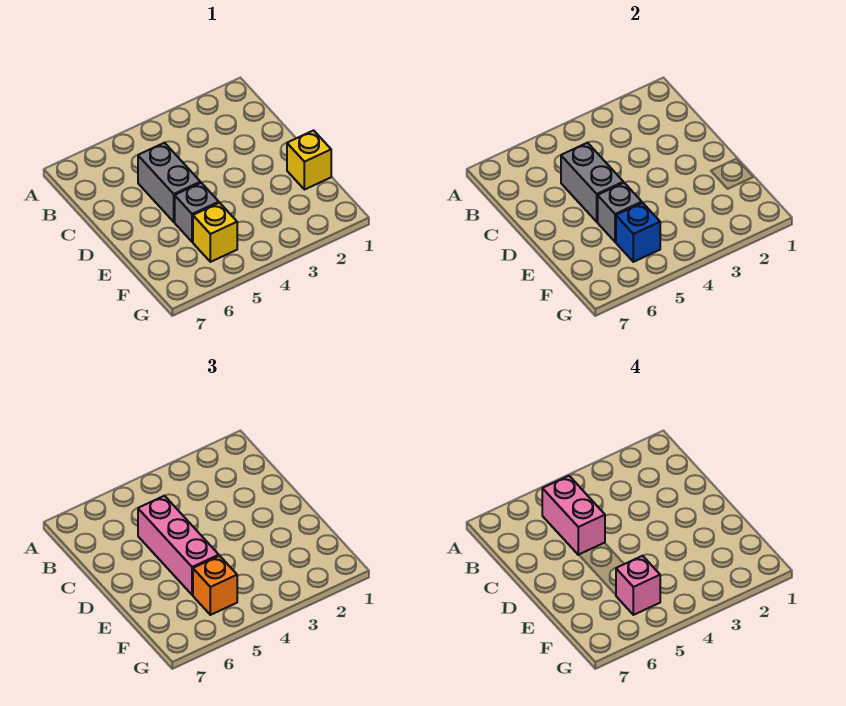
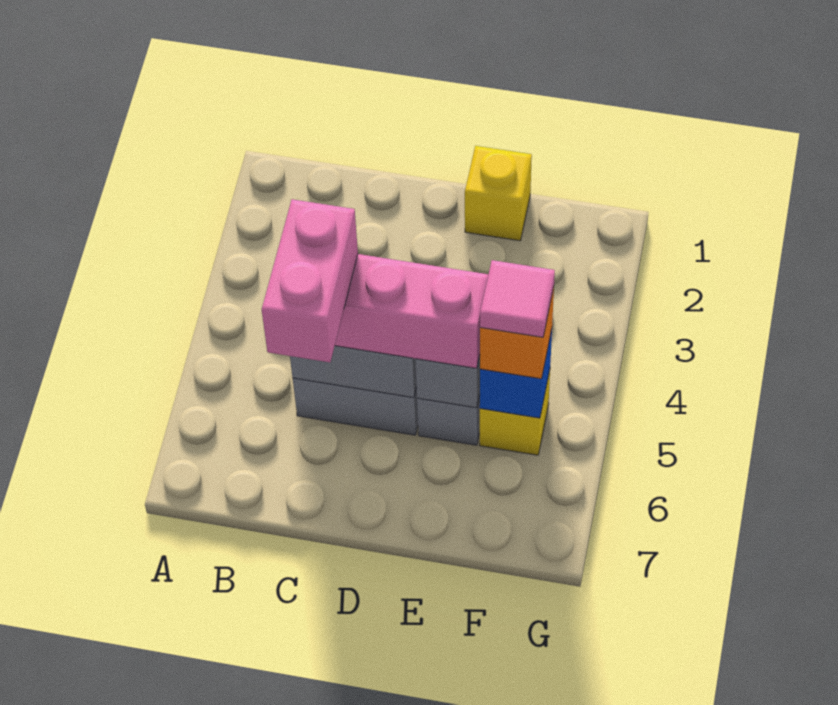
pink 1x2 brick [542,476,605,555] -> pink 1x2 brick turned to [262,199,358,362]
pink 1x1 brick [616,556,660,615] -> pink 1x1 tile [480,260,555,337]

